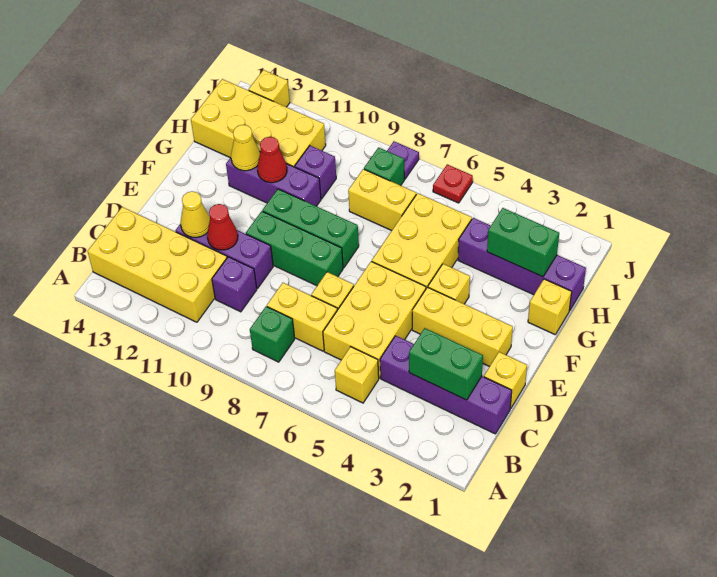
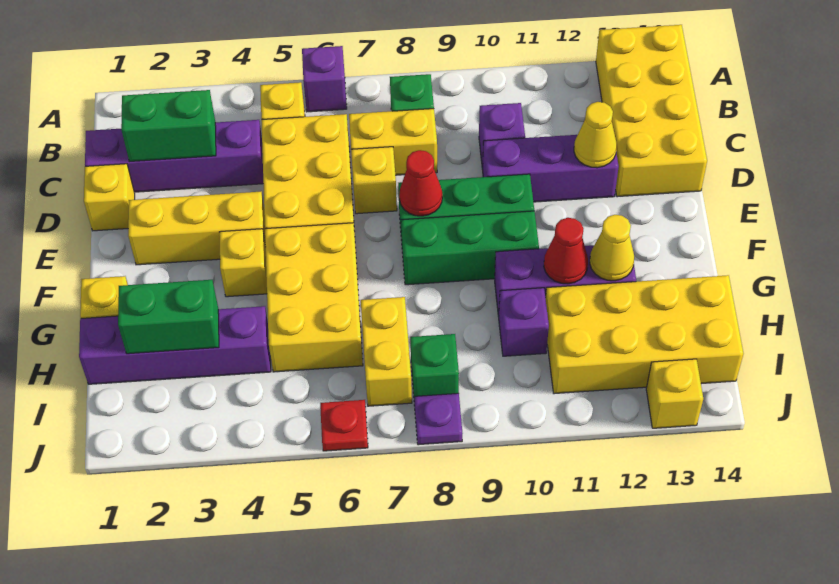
none -> purple 1x1 brick [302,46,347,112]
yellow 2x4 brick [88,207,227,322] -> yellow 2x4 brick turned to [596,25,707,197]
red 1x1 cone [207,204,238,250] -> red 1x1 cone moved to [399,150,442,216]
yellow 1x2 brick [348,169,416,231] -> yellow 1x2 brick turned to [361,297,412,406]

